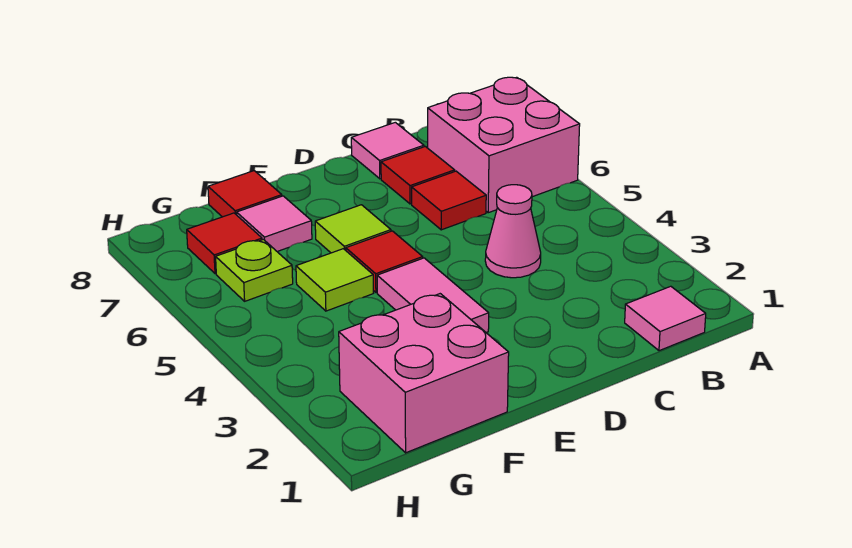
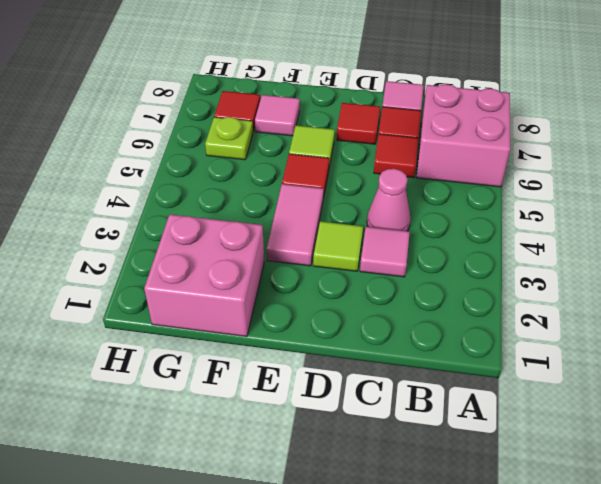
pink 1x1 tile [625,286,706,351] -> pink 1x1 tile moved to [360,227,410,277]
lime 1x1 tile [296,249,373,311] -> lime 1x1 tile moved to [313,221,363,271]
red 1x1 tile [208,171,282,217] -> red 1x1 tile moved to [337,103,380,144]

